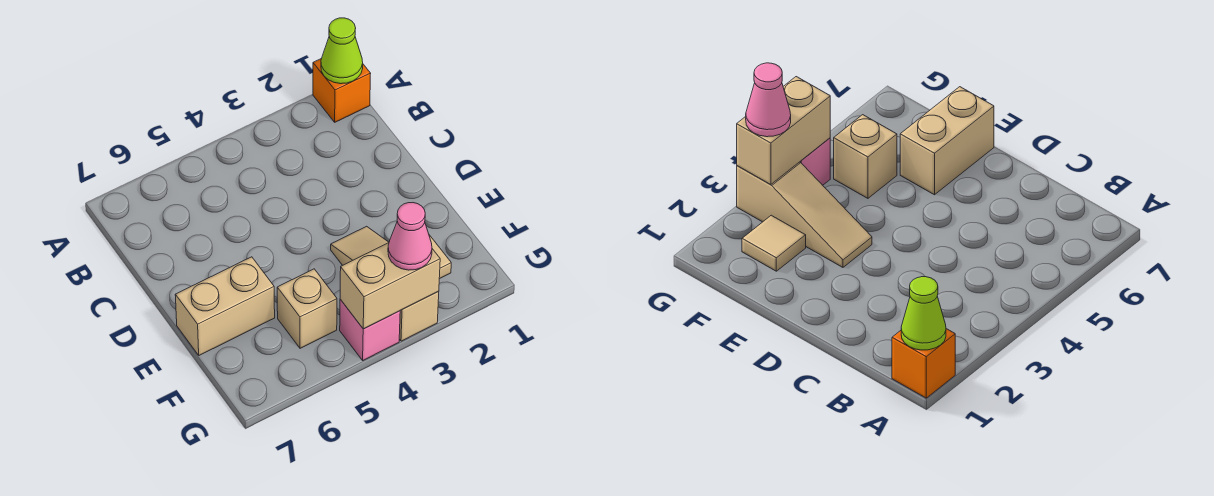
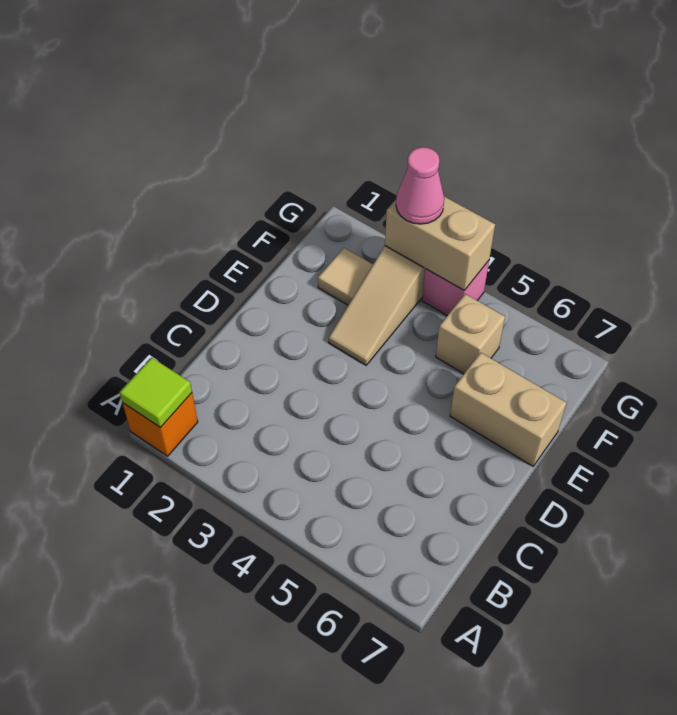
lime 1x1 cone [321,18,363,84] -> lime 1x1 tile [120,357,192,428]

